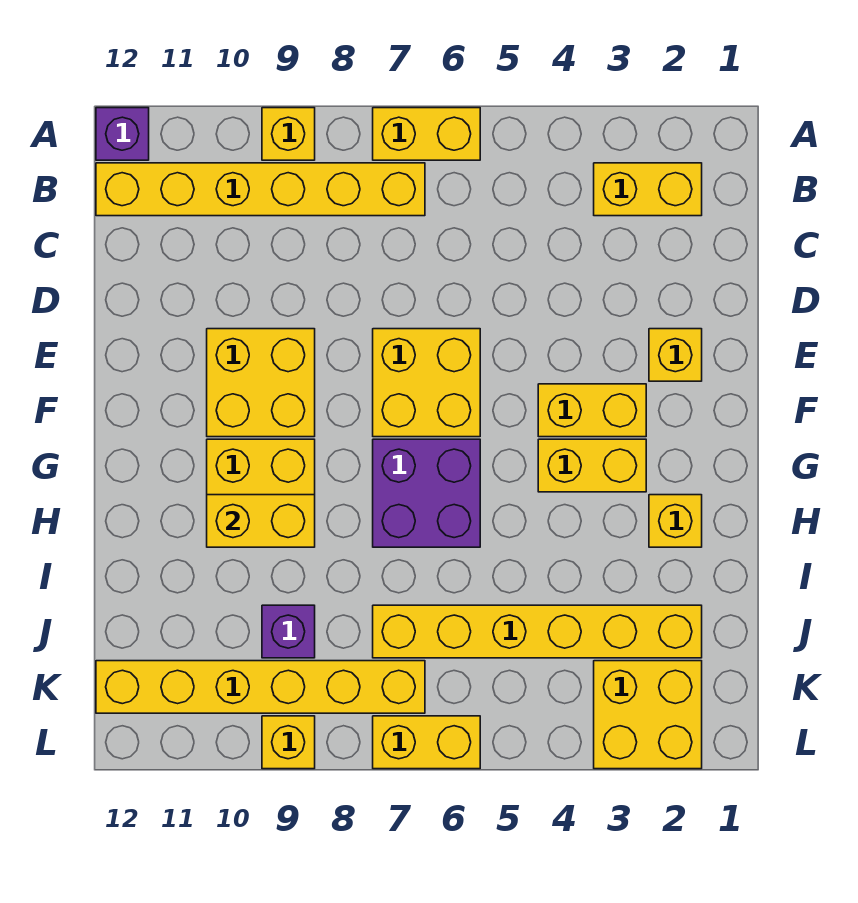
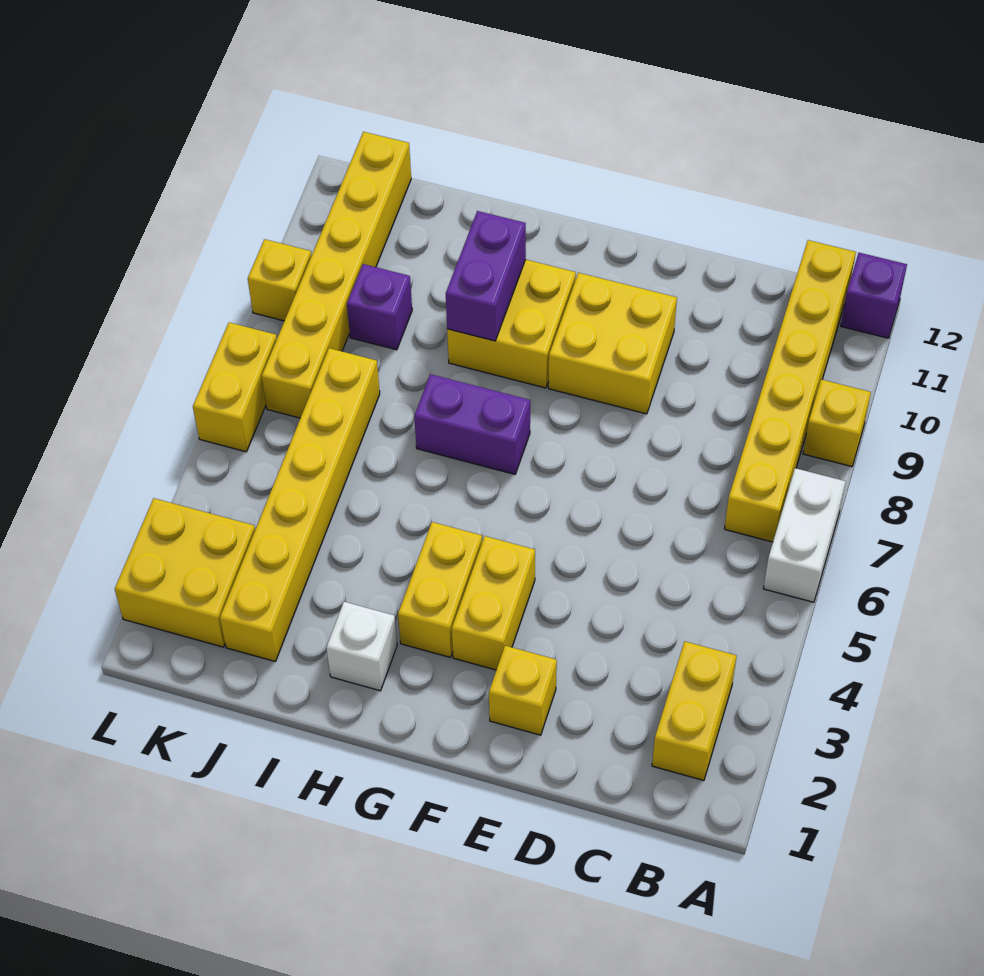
yellow 1x2 brick [373,108,480,160] -> white 1x2 brick [763,468,846,602]
yellow 2x2 brick [373,329,480,437] -> none
purple 2x2 brick [373,439,480,547] -> purple 1x2 brick [414,374,530,474]
yellow 1x1 brick [649,495,702,547] -> white 1x1 brick [326,602,397,691]
yellow 1x2 brick [207,495,315,547] -> purple 1x2 brick [446,211,526,341]

